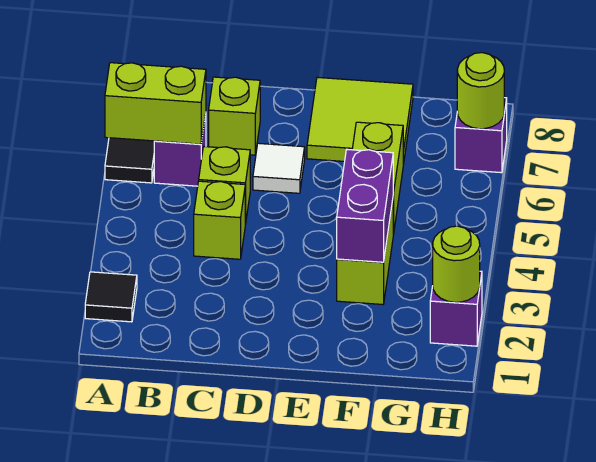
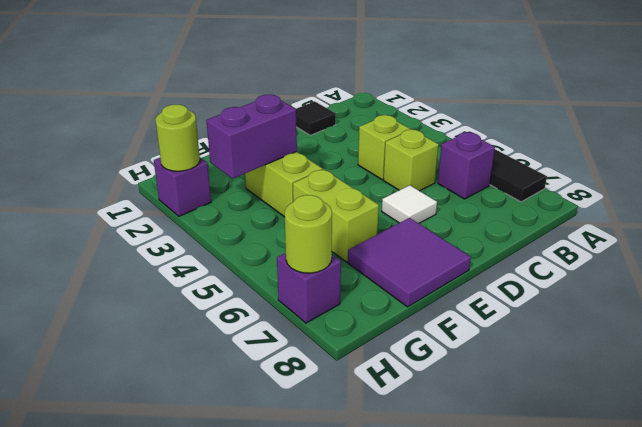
black 1x1 tile [85,272,137,322] -> black 1x1 tile moved to [296,101,336,135]
lime 1x2 brick [105,63,206,144] -> none
lime 1x1 brick [209,77,260,155] -> none
lime 2x2 tile [307,77,413,165] -> purple 2x2 tile [348,218,471,307]
purple 1x2 brick [337,150,393,262] -> purple 1x2 brick turned to [206,95,297,179]

